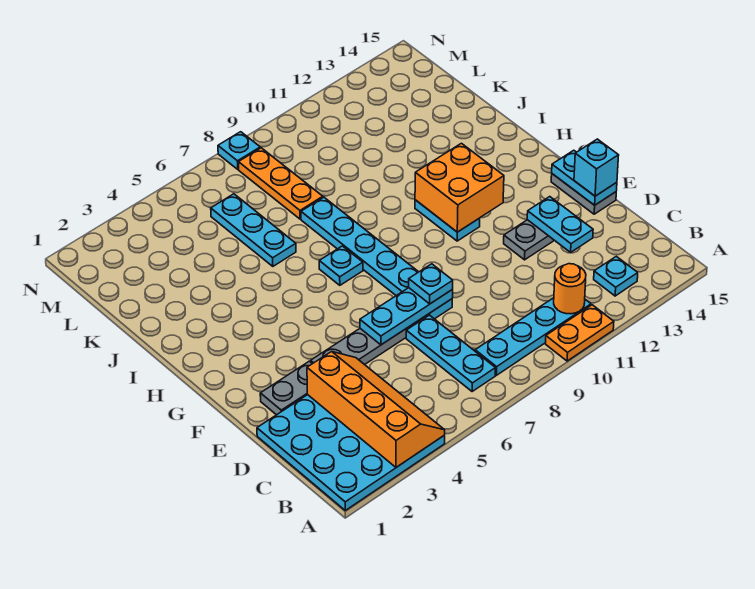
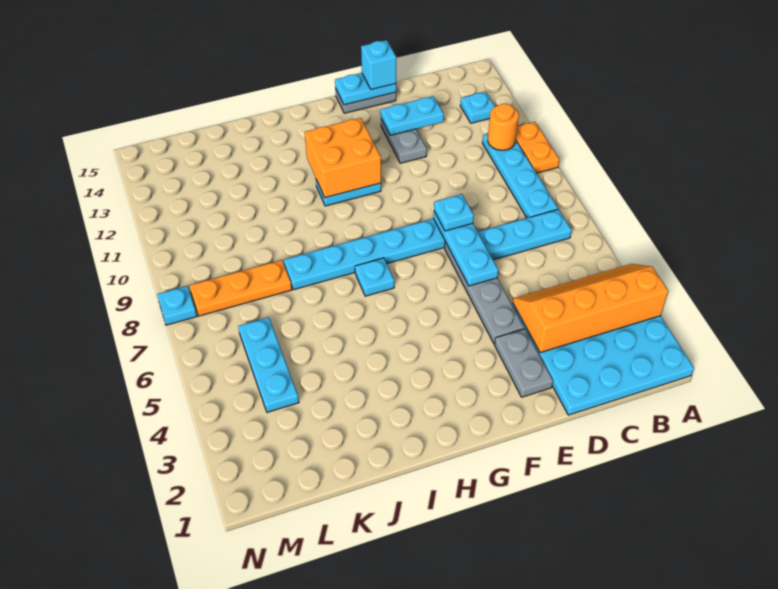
cyan 1x3 plate [211,194,296,266] -> cyan 1x3 plate turned to [238,317,299,412]

